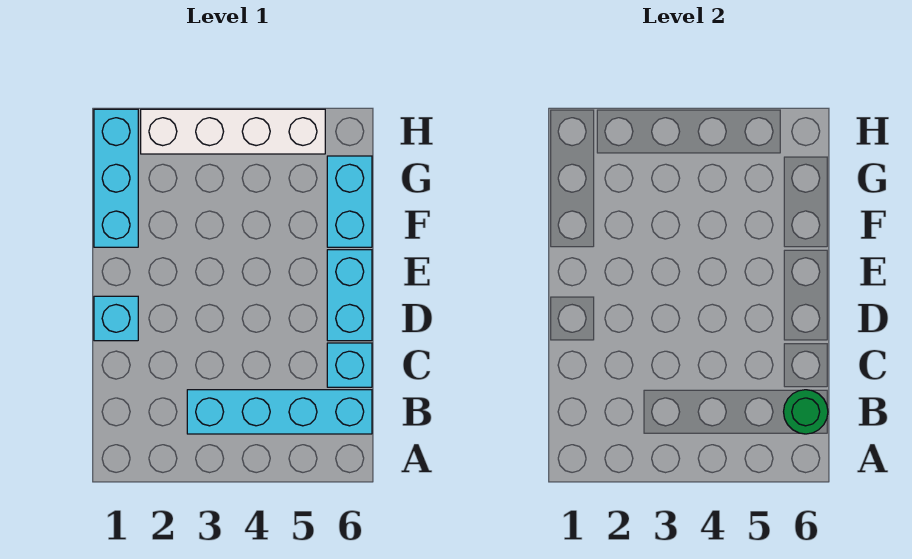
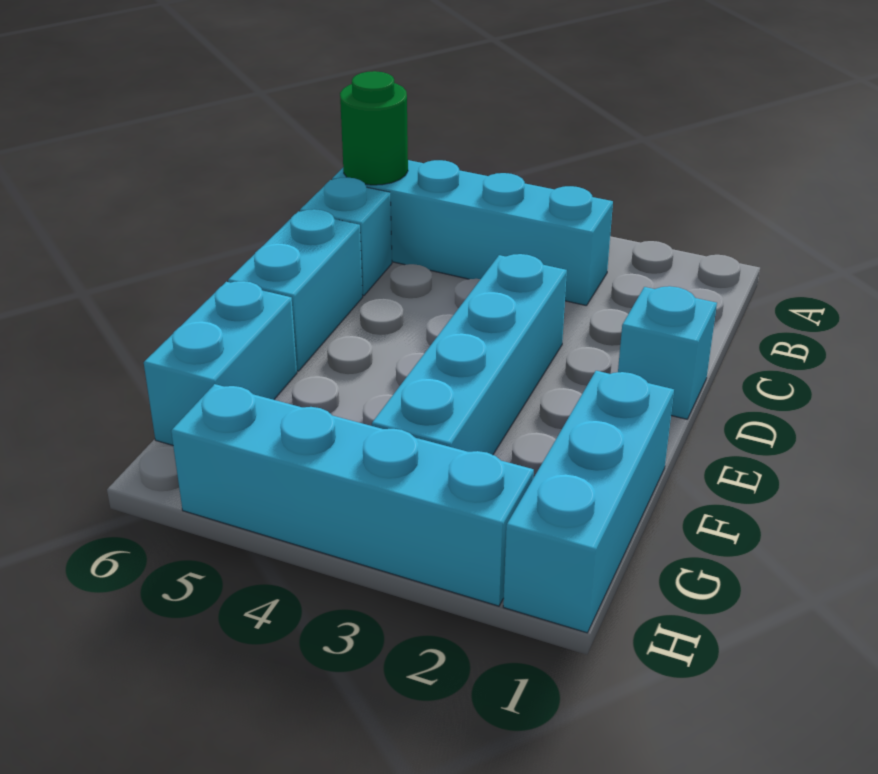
none -> cyan 1x4 brick [372,254,567,455]
white 1x4 brick [141,109,325,154] -> cyan 1x4 brick [171,384,534,606]

